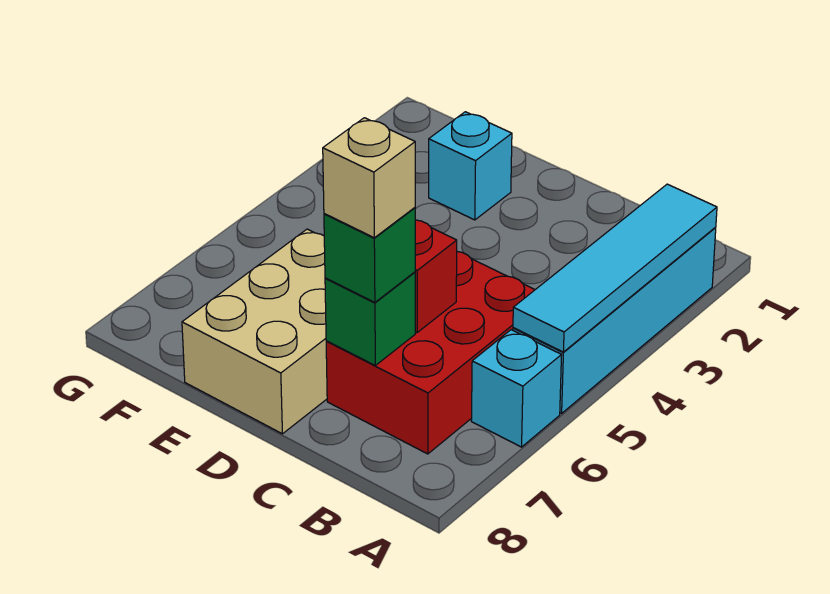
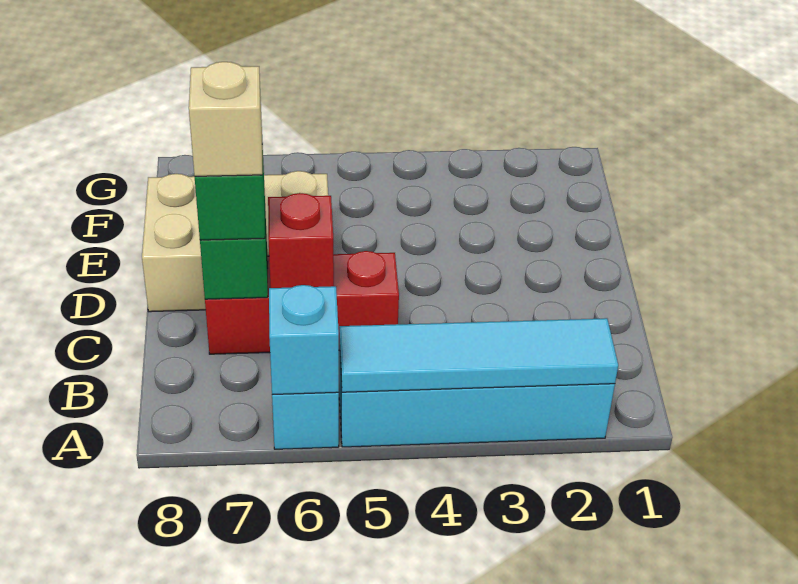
red 2x3 brick [326,252,535,454] -> red 1x3 brick [205,251,399,354]
cyan 1x1 brick [429,112,512,220] -> cyan 1x1 brick moved to [269,285,339,395]

